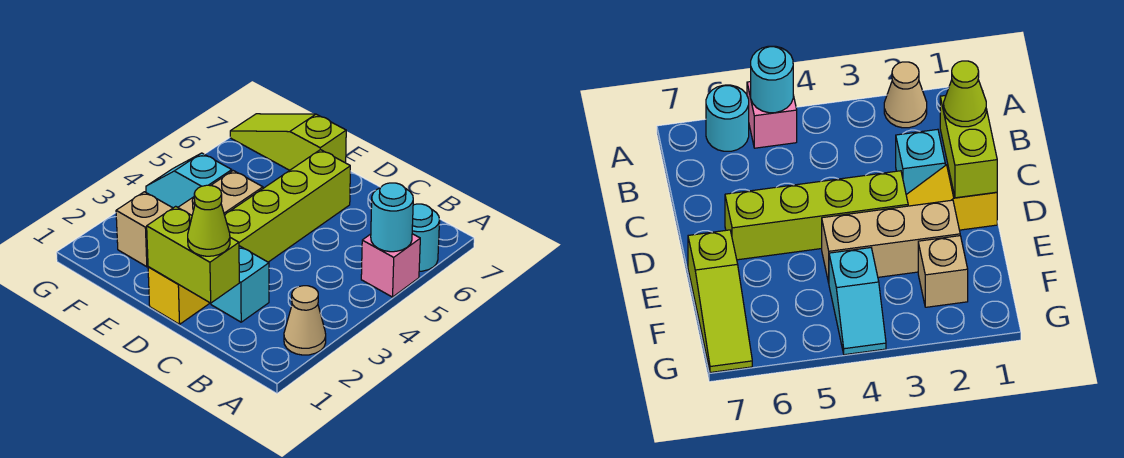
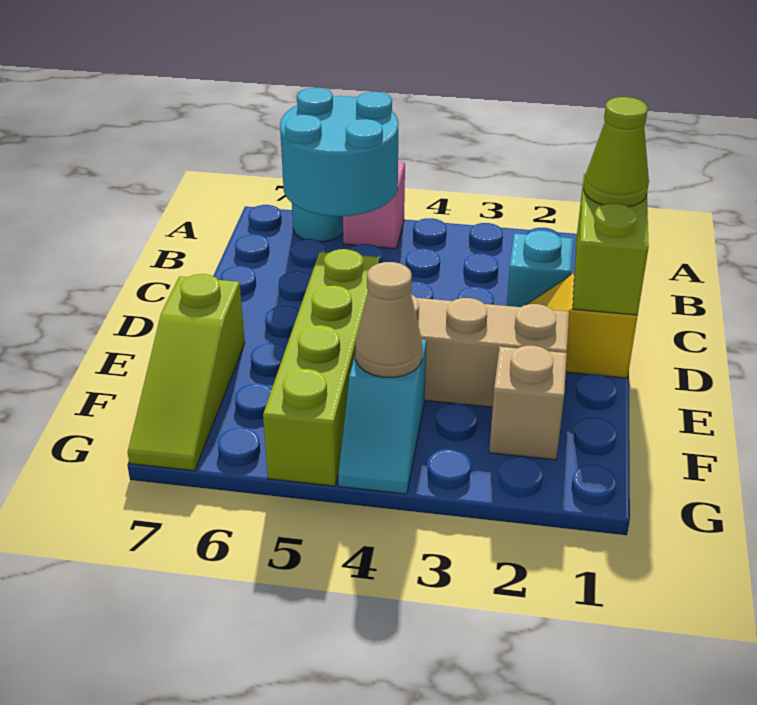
tan 1x1 cone [284,286,326,355] -> tan 1x1 cone moved to [355,262,423,377]
cyan 1x1 round brick [371,183,413,252] -> cyan 2x2 round brick [280,88,399,216]
lime 1x4 brick [225,150,350,262] -> lime 1x4 brick turned to [263,249,379,486]

